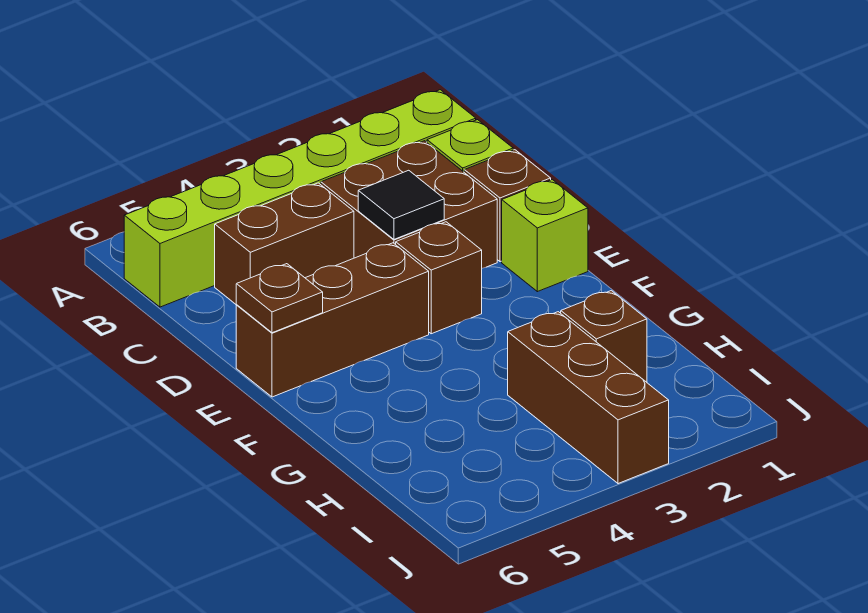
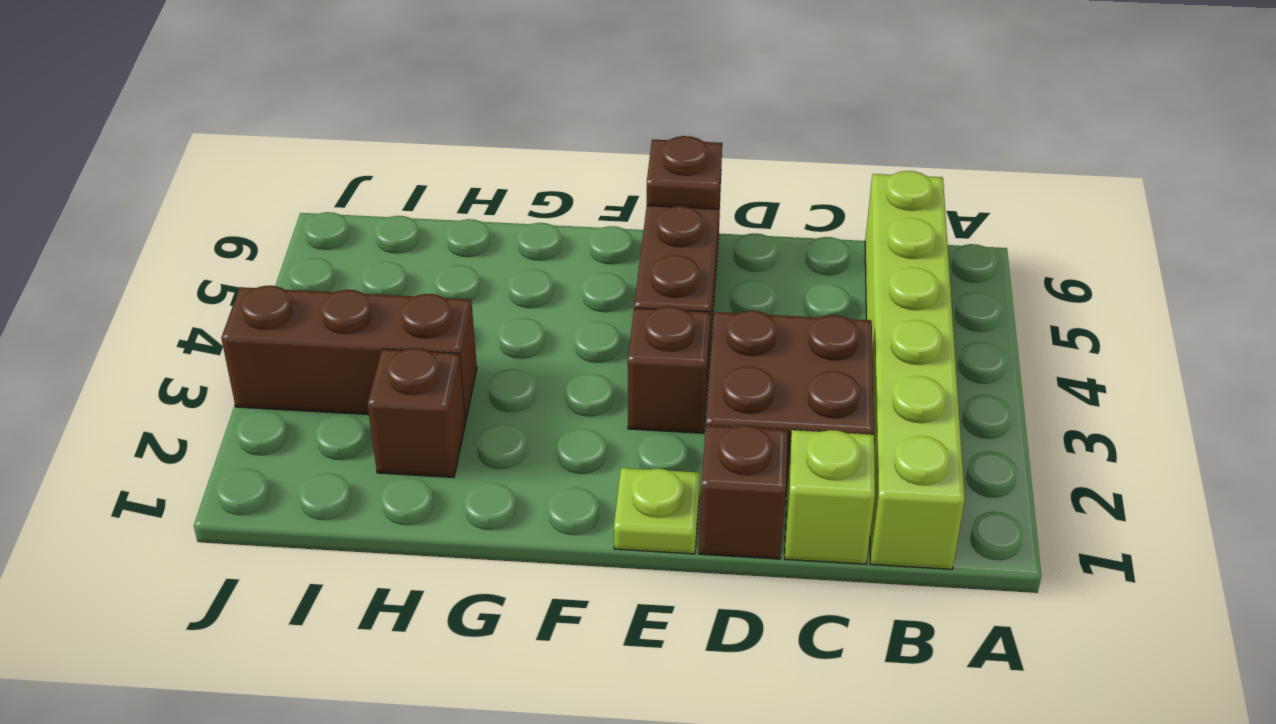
brown 1x2 brick [215,183,354,305] -> none
black 1x1 tile [358,170,444,239] -> none
lime 1x1 brick [502,180,588,292] -> lime 1x1 plate [614,468,700,554]

